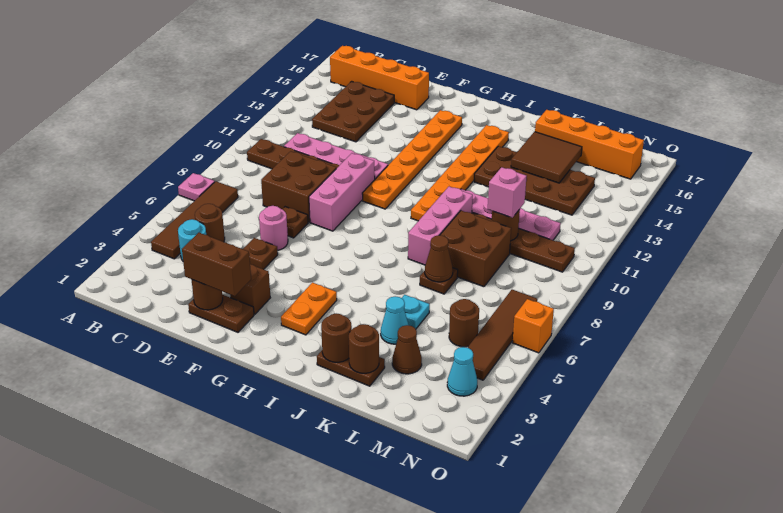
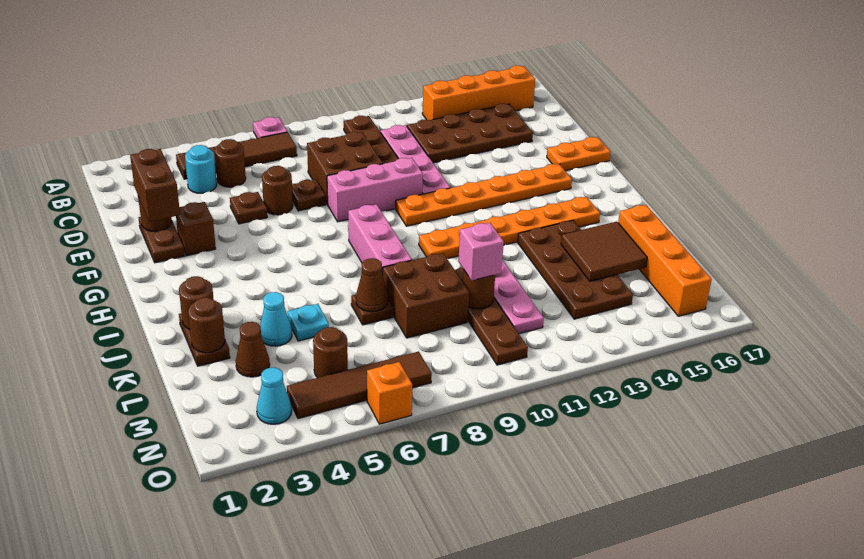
orange 1x4 brick [330,46,429,110] -> orange 1x4 brick turned to [422,65,535,120]
brown 2x3 plate [312,81,394,142] -> brown 2x4 plate [407,104,533,163]
pink 1x1 round brick [259,206,288,250] -> brown 1x1 round brick [262,166,293,215]
orange 1x2 plate [281,282,337,335] -> orange 1x2 plate moved to [547,137,611,171]
pink 1x3 brick [408,187,473,265] -> pink 1x3 brick turned to [348,204,412,275]

